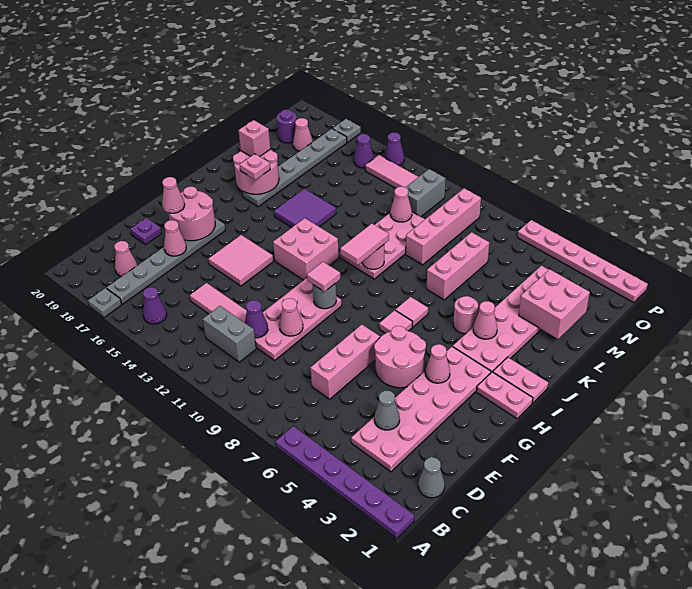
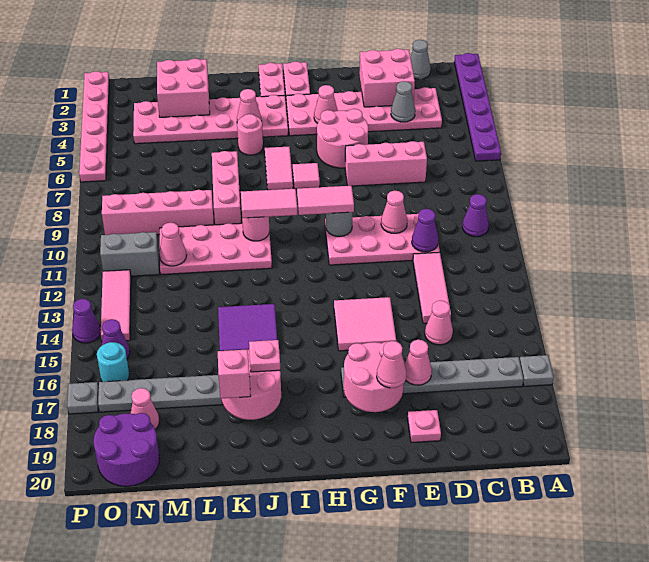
purple 1x1 cone [143,287,167,324] -> purple 1x1 cone moved to [462,194,489,237]
grey 1x2 brick [203,306,256,362] -> none
pink 1x1 cone [114,241,137,277] -> pink 1x1 cone moved to [425,300,453,345]
purple 1x1 plate [130,218,162,245] -> pink 1x1 plate [408,410,441,443]
pink 1x1 tile [307,262,340,292] -> pink 1x2 tile [297,186,354,215]
pink 2x2 brick [273,218,339,280] -> pink 2x2 brick moved to [359,49,415,107]
pink 1x1 tile [395,297,428,327] -> pink 1x2 tile [265,147,293,190]
pink 1x3 brick [427,232,489,300] -> pink 1x3 brick turned to [212,151,241,225]
purple 1x1 round brick [277,110,297,143] -> purple 2x2 round brick [94,413,159,486]
none -> cyan 1x1 round brick [97,342,129,382]

